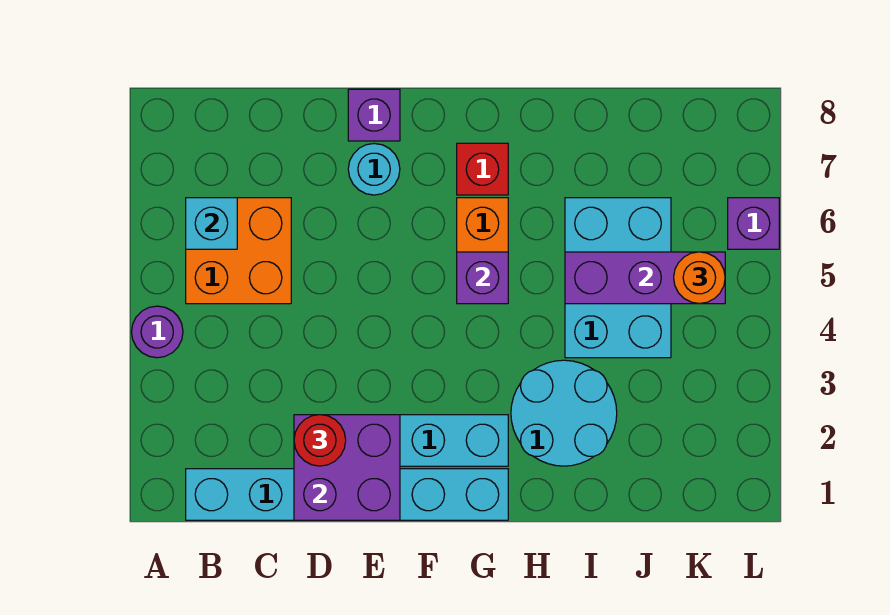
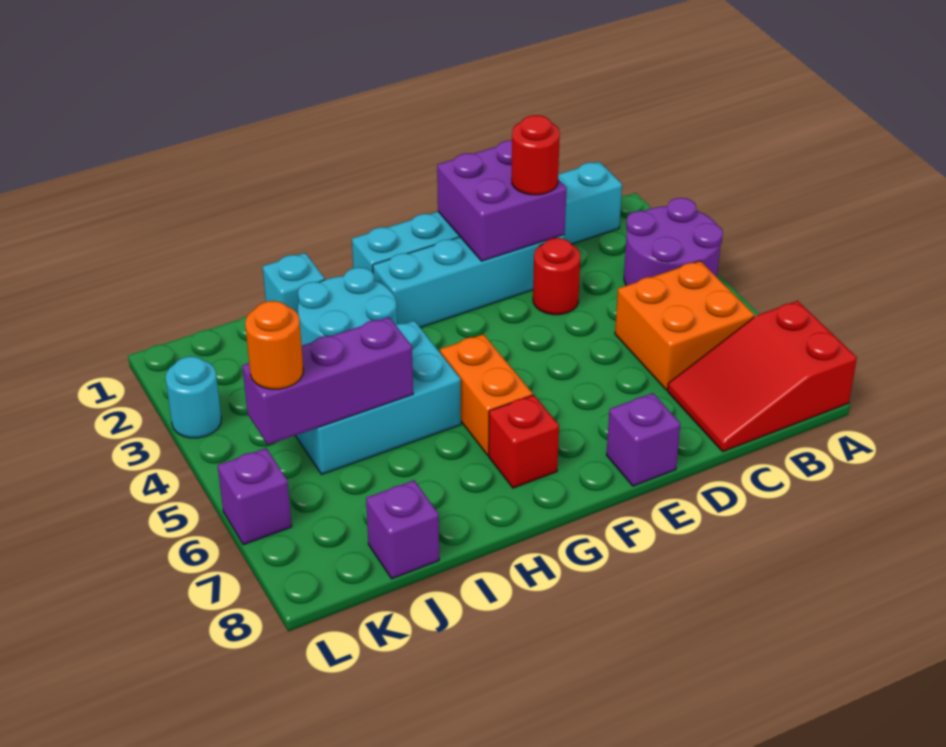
purple 1x1 round brick [132,306,183,358] -> purple 2x2 round brick [624,198,723,286]
none -> red 2x3 slope [668,301,857,452]
cyan 1x1 brick [186,198,237,249] -> cyan 1x1 brick moved to [263,253,325,314]
none -> red 1x1 round brick [533,238,580,315]
cyan 1x1 round brick [348,144,400,195] -> cyan 1x1 round brick moved to [166,356,221,438]
purple 1x1 brick [457,252,508,304] -> purple 1x1 brick moved to [366,480,439,579]
cyan 2x3 brick [565,198,671,358] -> cyan 2x3 brick turned to [295,321,461,474]

